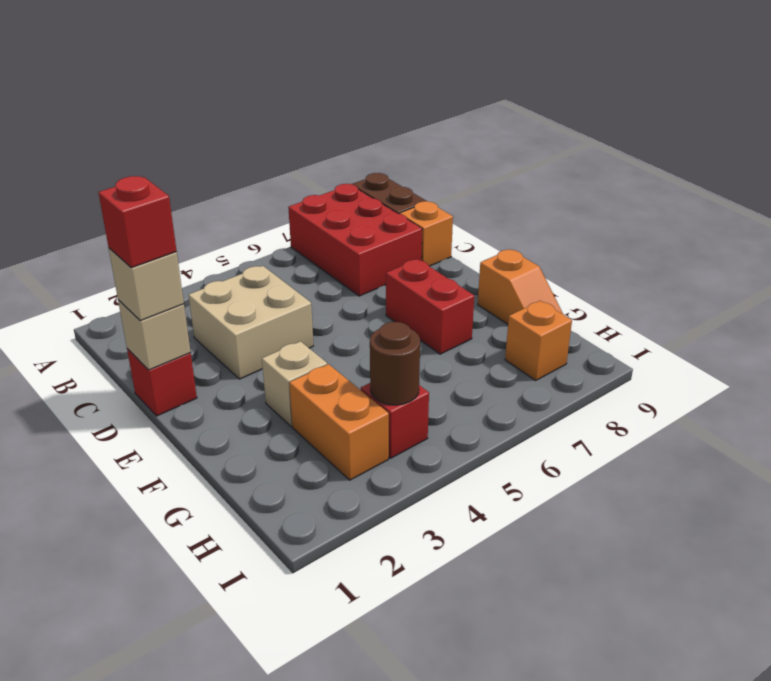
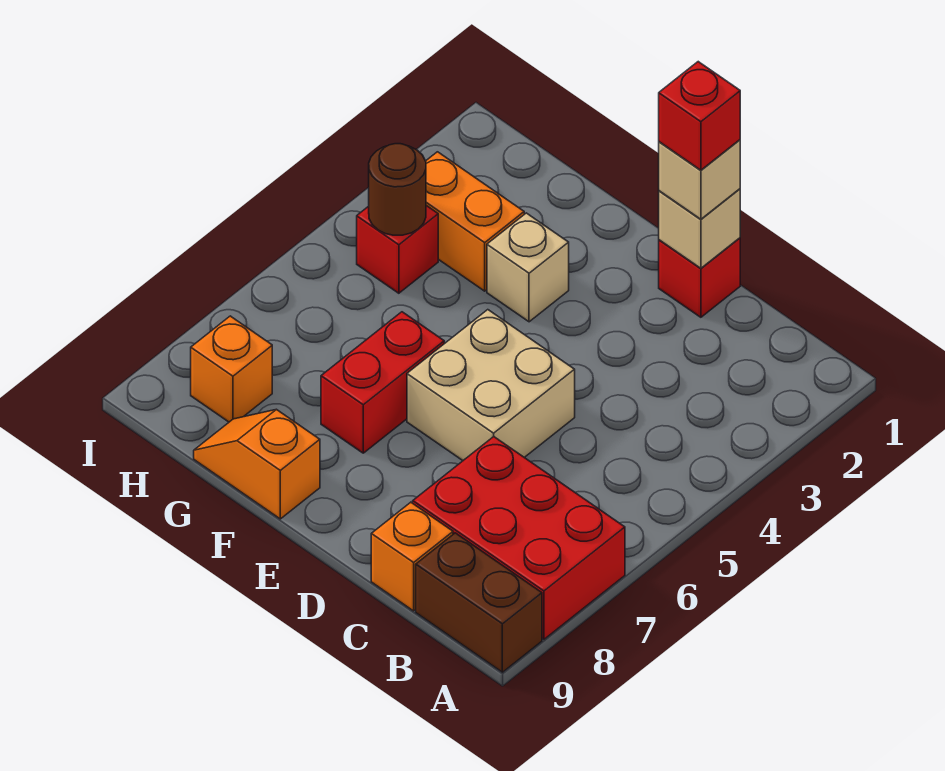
tan 2x2 brick [189,266,313,379] -> tan 2x2 brick moved to [407,310,575,460]
red 1x2 brick [386,259,474,354] -> red 1x2 brick turned to [321,312,444,453]

